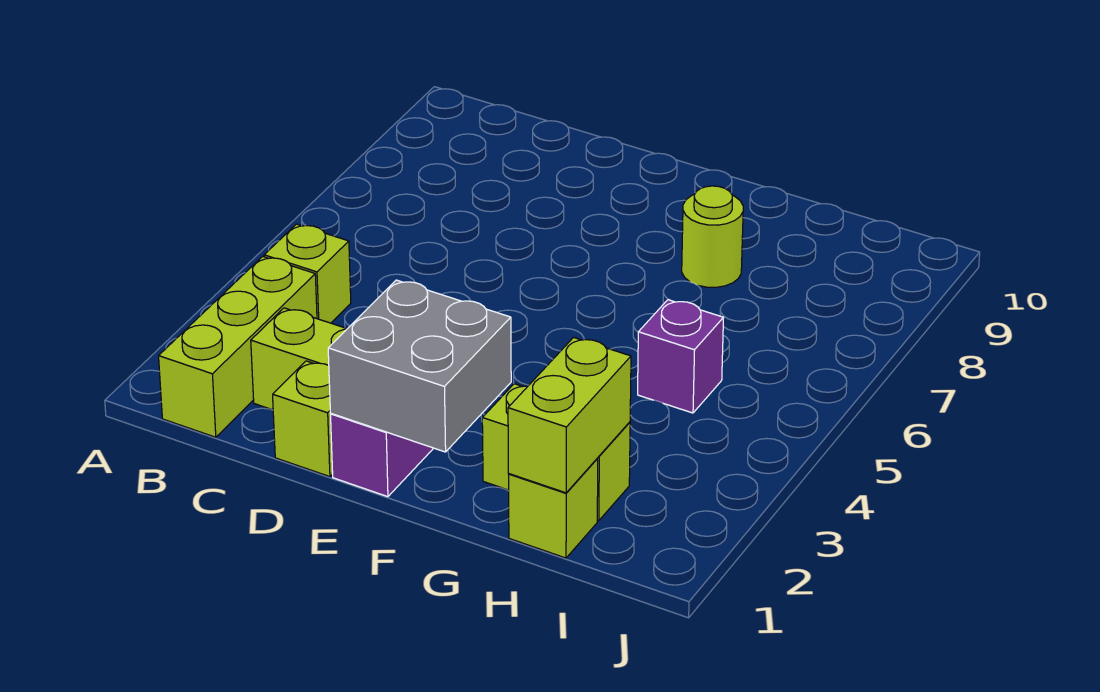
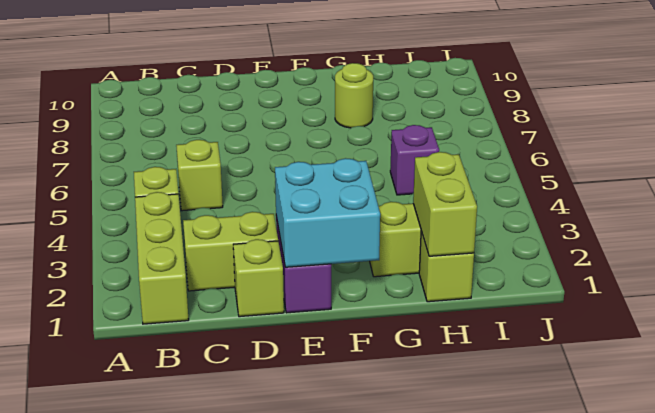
none -> lime 1x1 brick [176,140,223,211]
grey 2x2 brick [328,280,511,452] -> cyan 2x2 brick [275,158,380,267]

